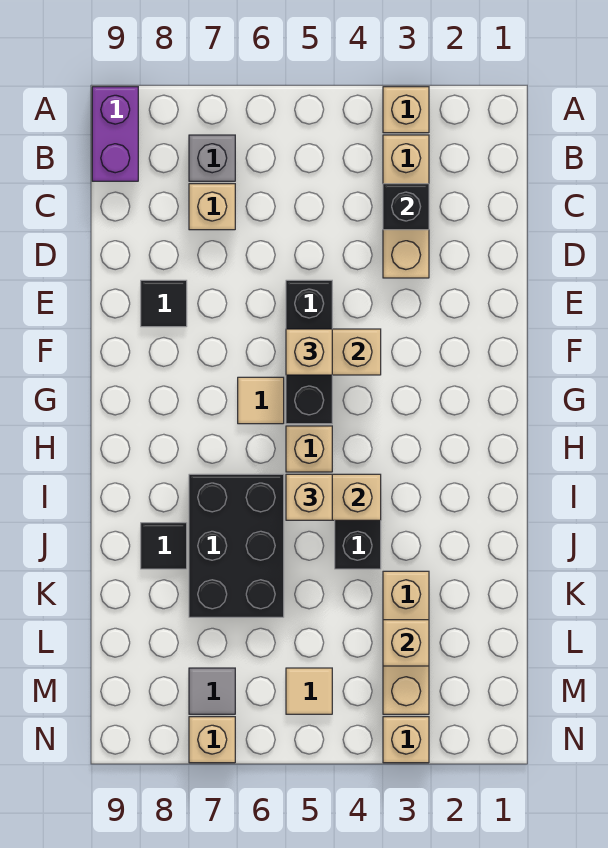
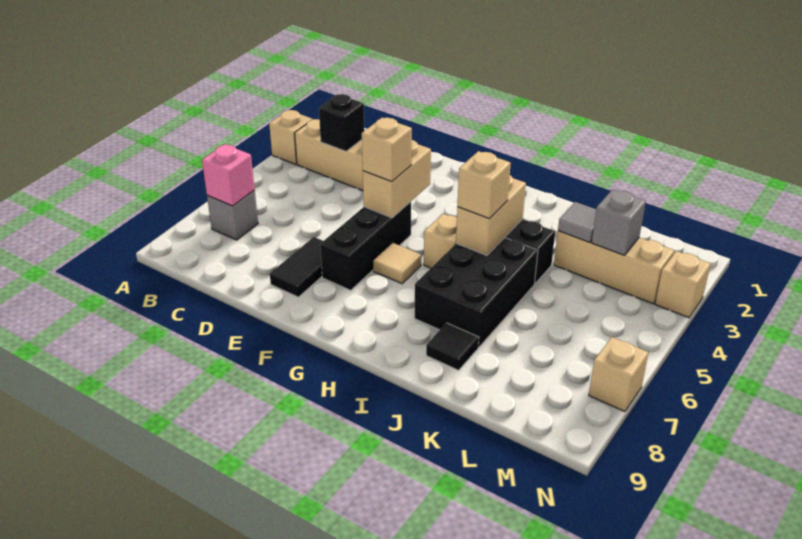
purple 1x2 brick [92,87,138,181] -> none
none -> pink 1x1 brick [202,144,255,206]
tan 1x1 brick [189,184,235,230] -> none
black 1x3 brick [286,280,332,424] -> black 1x3 brick turned to [320,202,411,290]
black 1x1 tile [141,280,187,327] -> black 1x2 tile [270,237,323,297]
black 2x3 brick [189,474,284,617] -> black 2x3 brick turned to [415,238,538,347]
tan 1x1 brick [383,620,429,666] -> grey 1x1 brick [592,189,646,255]
tan 1x1 tile [286,668,332,714] -> none
grey 1x1 tile [189,668,235,714] -> grey 1x1 tile moved to [558,202,596,243]

